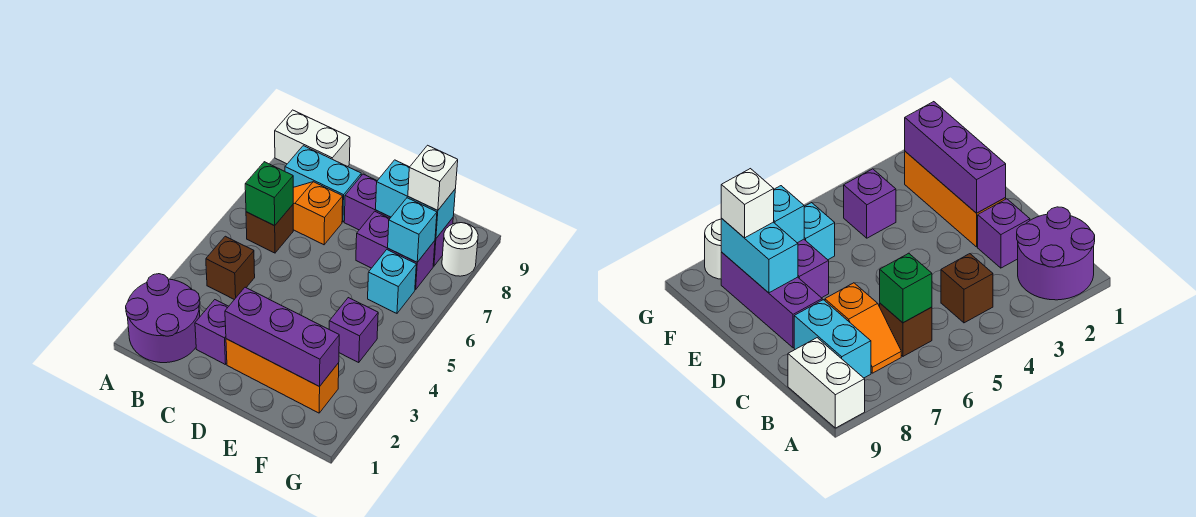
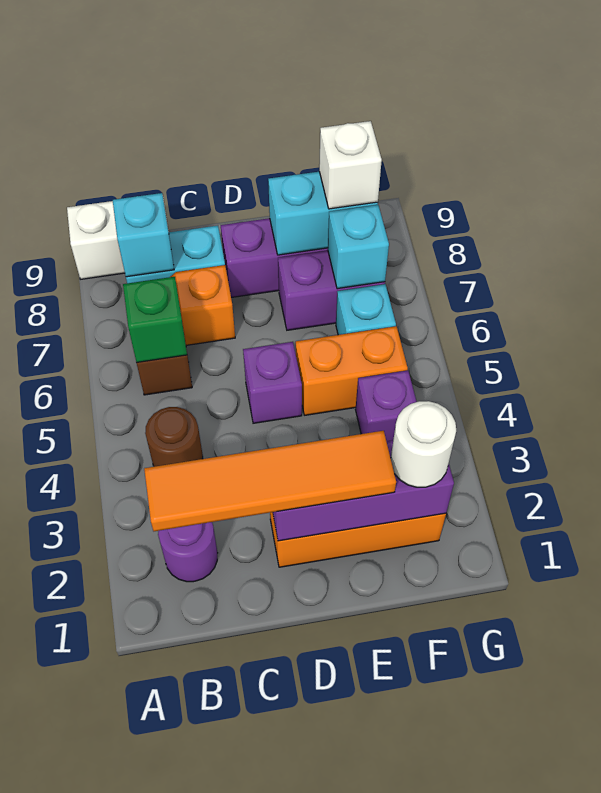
purple 2x2 round brick [126,274,200,363] -> purple 1x1 round brick [158,522,217,582]
none -> orange 1x4 tile [144,431,396,531]
brown 1x1 brick [206,236,255,300] -> brown 1x1 round brick [145,407,203,467]
none -> cyan 1x1 brick [113,193,174,277]
purple 1x1 brick [195,300,229,365] -> purple 1x1 brick moved to [243,342,302,423]
none -> orange 1x2 brick [296,326,408,415]
white 1x1 round brick [442,223,478,276] -> white 1x1 round brick moved to [391,401,456,487]

